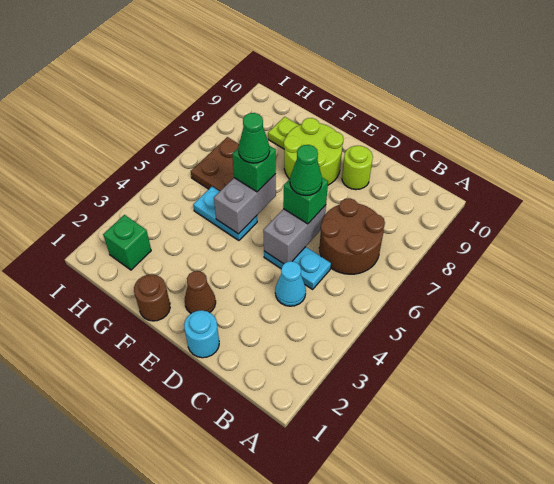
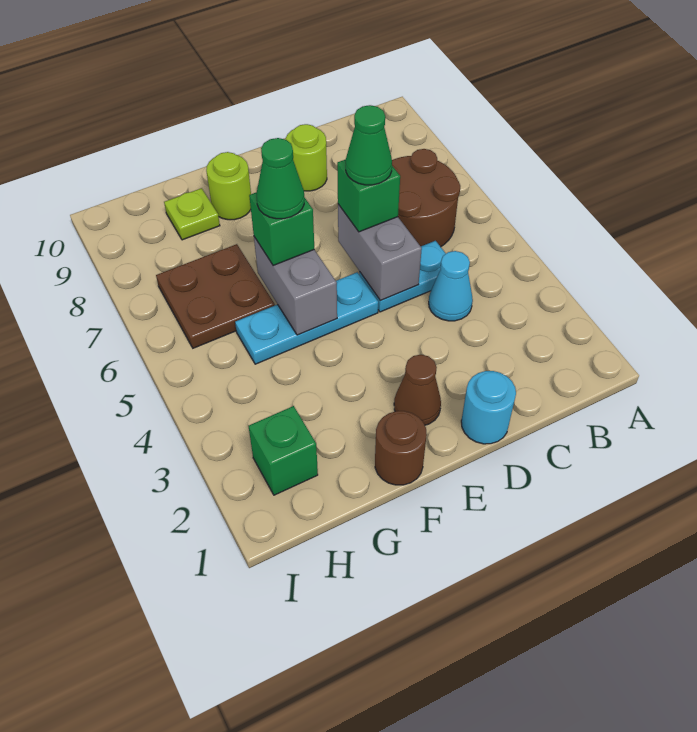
lime 2x2 round brick [284,118,343,185] -> lime 1x1 round brick [206,152,251,220]
cyan 1x2 plate [193,187,257,240] -> cyan 1x3 plate [235,272,378,364]

